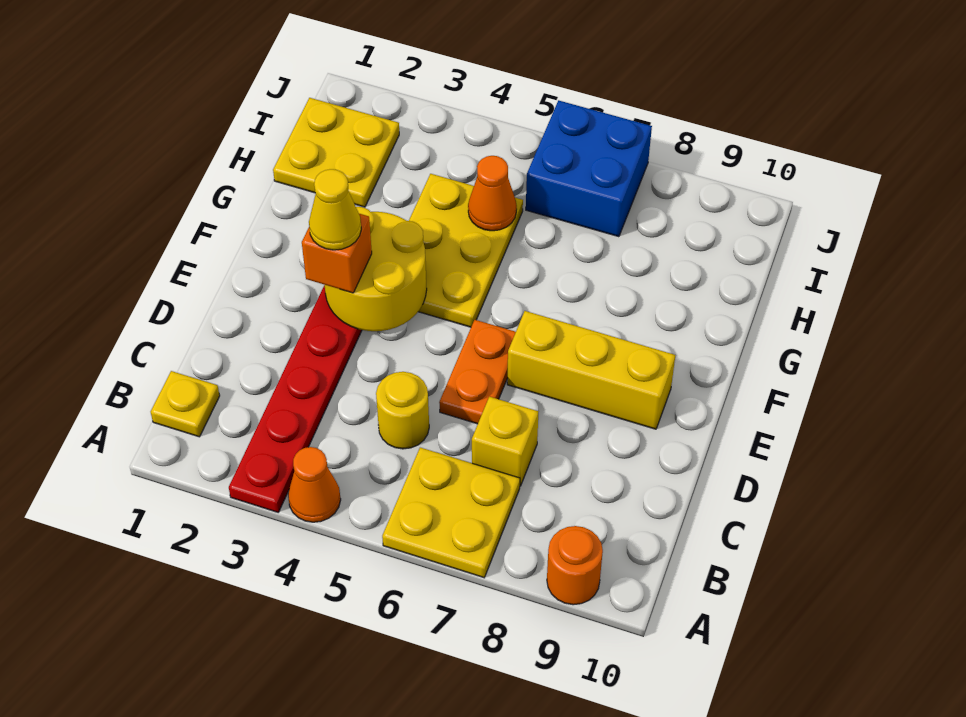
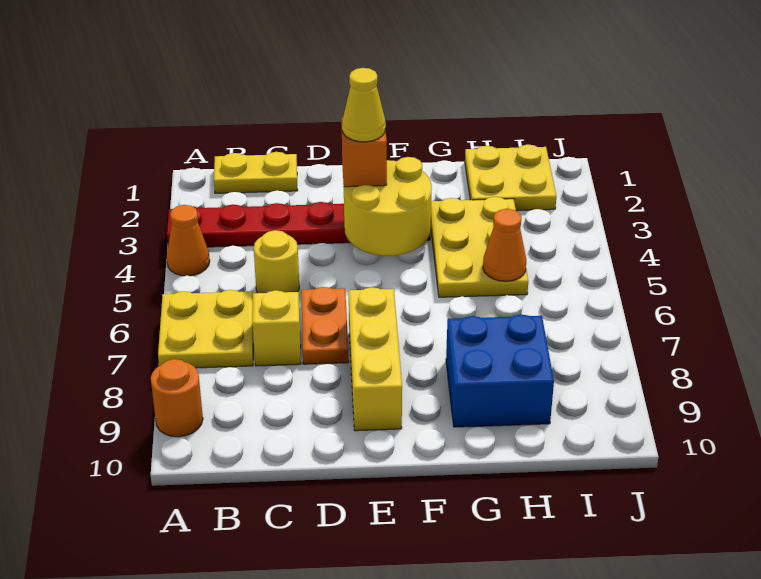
yellow 1x1 plate [151,371,220,437] -> yellow 1x2 plate [214,152,298,193]
orange 1x2 plate [439,320,516,424] -> orange 1x2 plate turned to [301,287,349,364]
yellow 2x3 plate [409,174,523,327] -> yellow 2x3 plate turned to [431,197,528,297]
blue 2x2 brick [526,100,652,237] -> blue 2x2 brick moved to [446,314,554,427]

